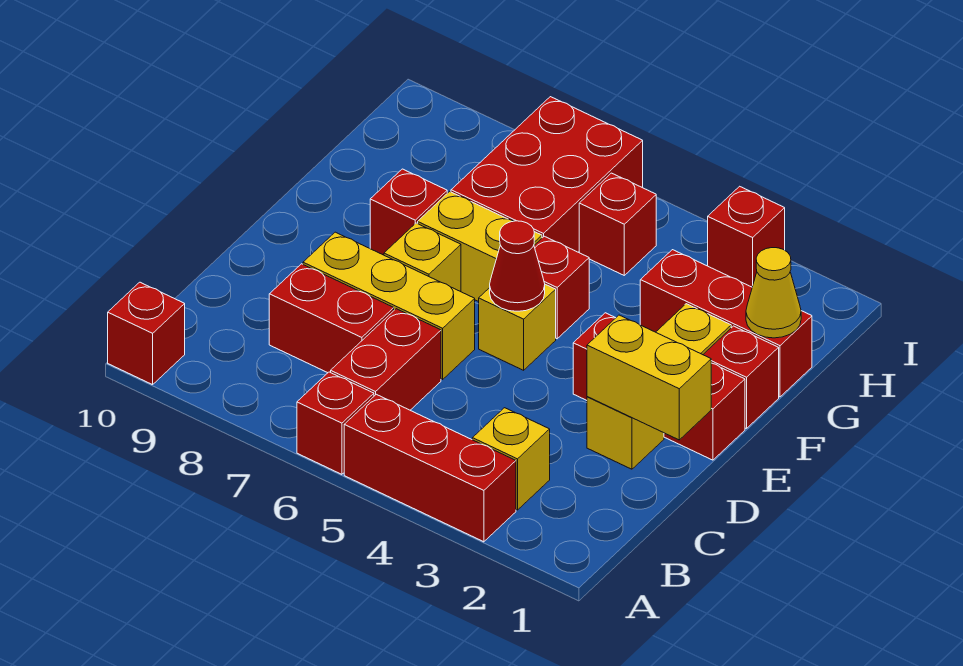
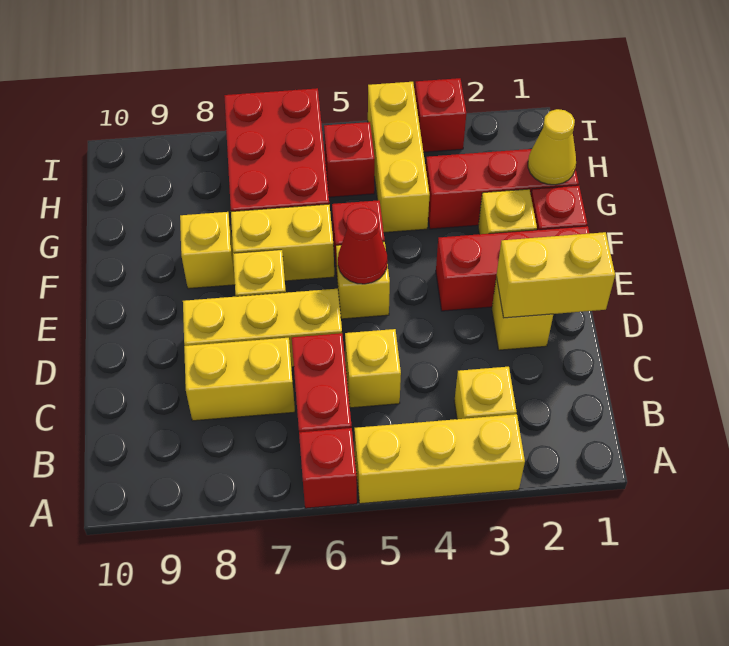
red 1x3 brick [344,394,516,542] -> yellow 1x3 brick [354,414,525,504]
red 1x1 brick [108,282,185,385] -> none
none -> yellow 1x1 brick [345,329,401,408]
red 1x2 brick [269,264,394,373] -> yellow 1x2 brick [184,338,295,421]
red 1x1 brick [370,169,447,255] -> yellow 1x1 brick [180,212,235,289]
none -> yellow 1x3 brick [368,82,430,233]

